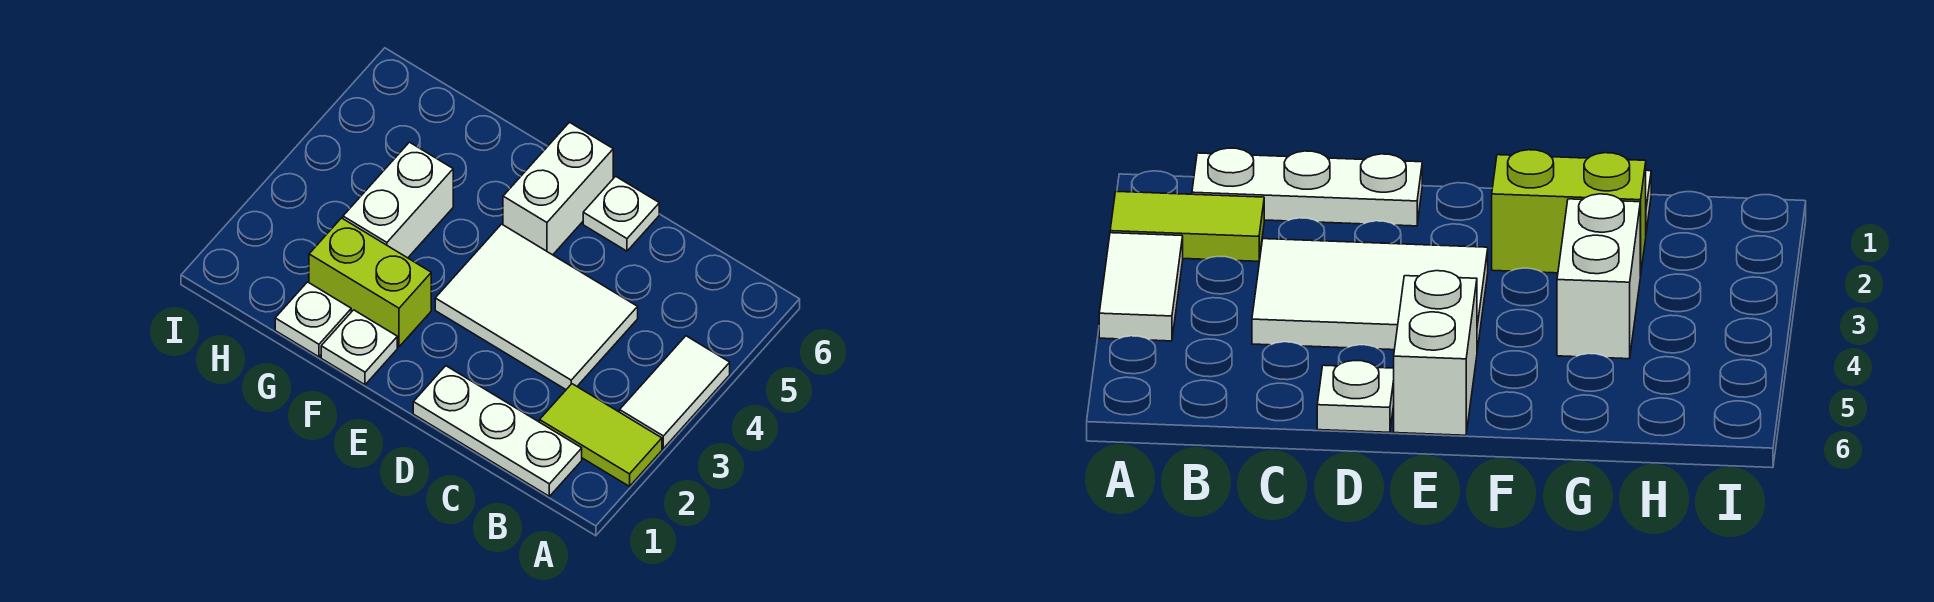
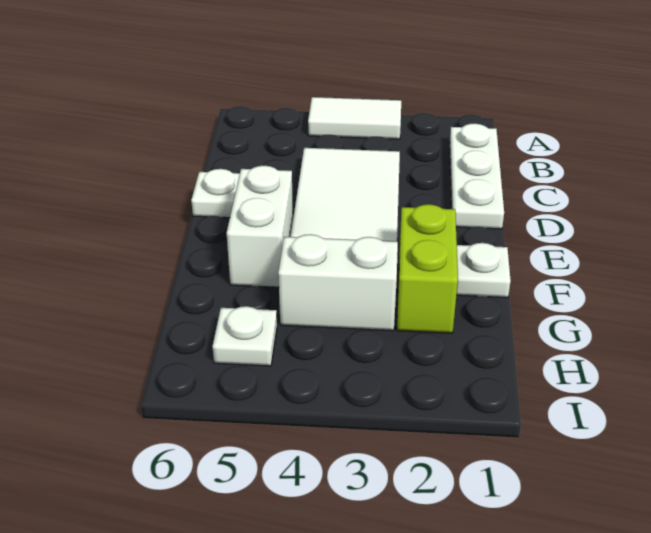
lime 1x2 tile [540,384,662,486] -> none
white 1x2 brick [503,122,613,255] -> white 1x2 brick turned to [227,166,293,287]
white 1x1 plate [275,282,351,357] -> white 1x1 plate moved to [213,306,277,366]

